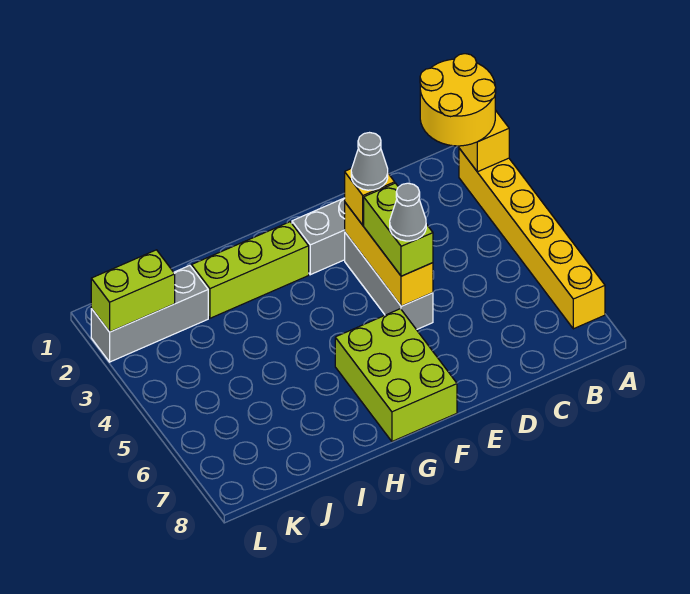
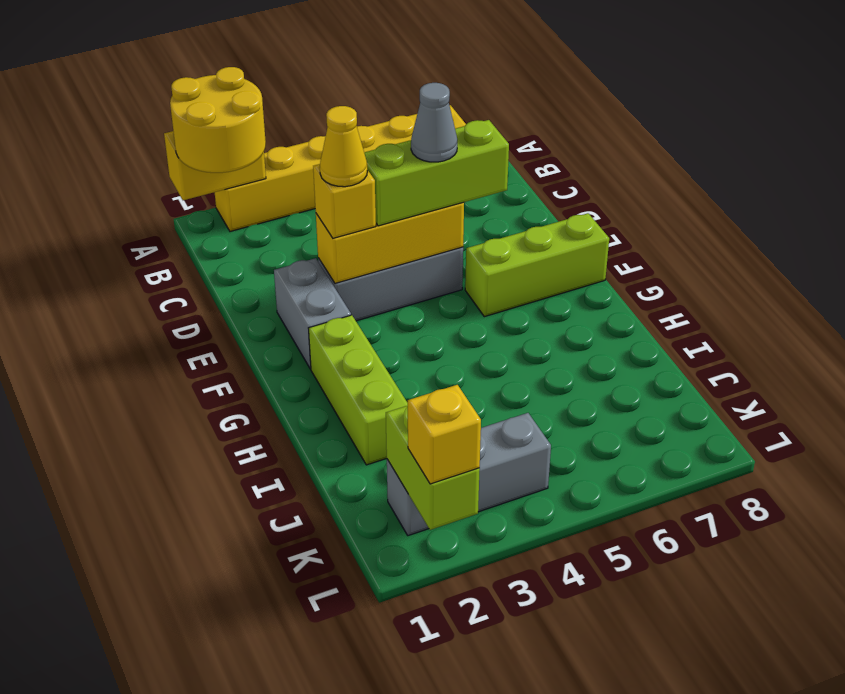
grey 1x1 cone [351,133,388,190] -> yellow 1x1 cone [320,106,367,187]
lime 1x2 brick [364,183,433,276] -> lime 1x3 brick [364,120,509,226]
lime 2x3 brick [335,309,457,441] -> lime 1x3 brick [465,213,609,317]
grey 1x3 brick [91,265,208,362] -> grey 1x3 brick turned to [387,413,551,536]
none -> yellow 1x1 brick [408,385,481,484]

